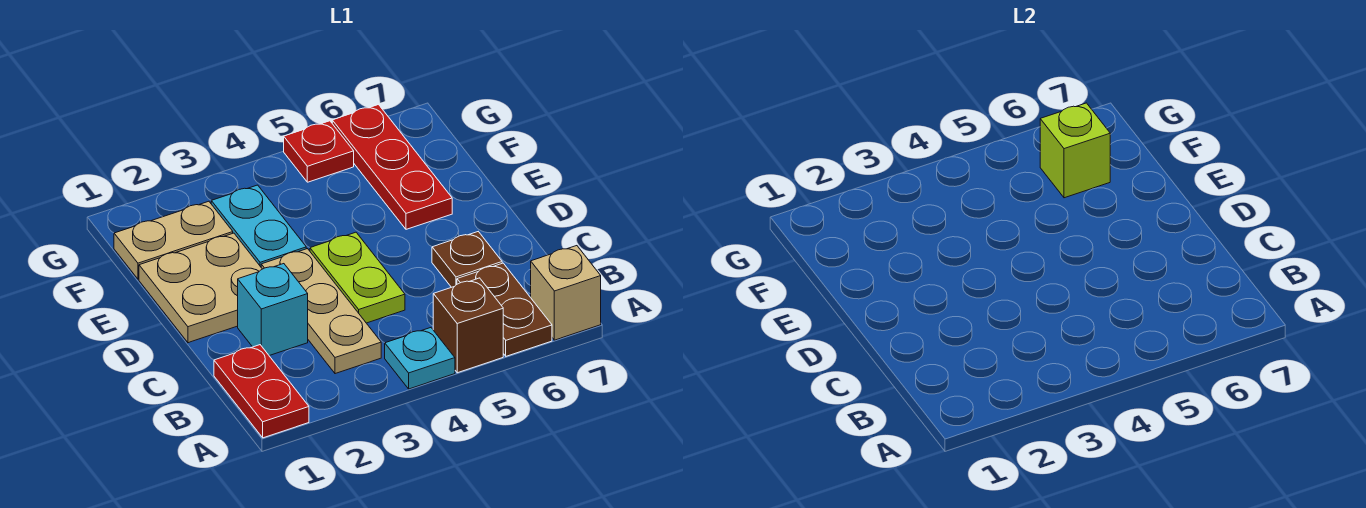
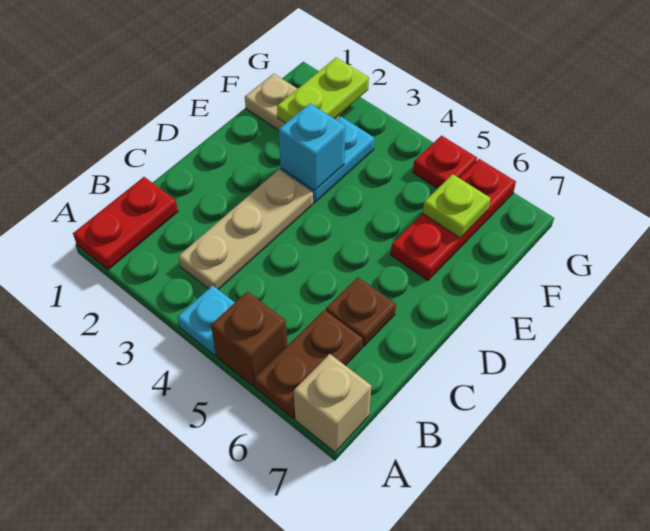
cyan 1x1 brick [238,264,308,356] -> cyan 1x1 brick moved to [279,103,345,191]
lime 1x2 plate [310,232,405,323] -> lime 1x2 plate moved to [277,58,369,123]
tan 2x2 plate [139,233,262,343] -> none
lime 1x1 brick [1040,103,1110,198] -> lime 1x1 plate [423,174,491,238]

